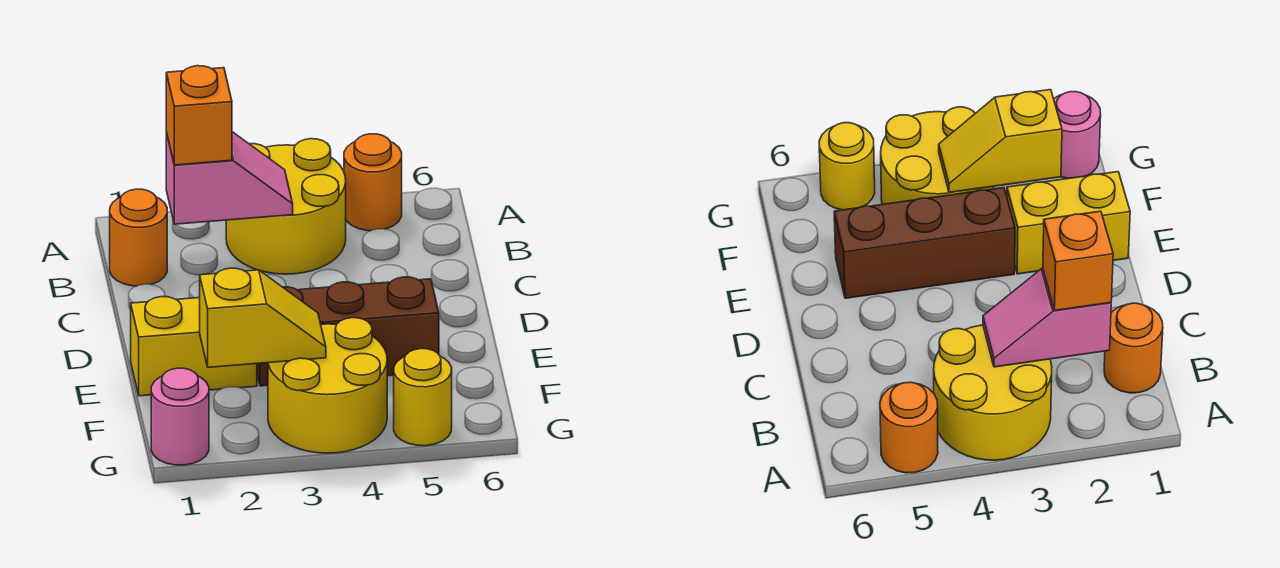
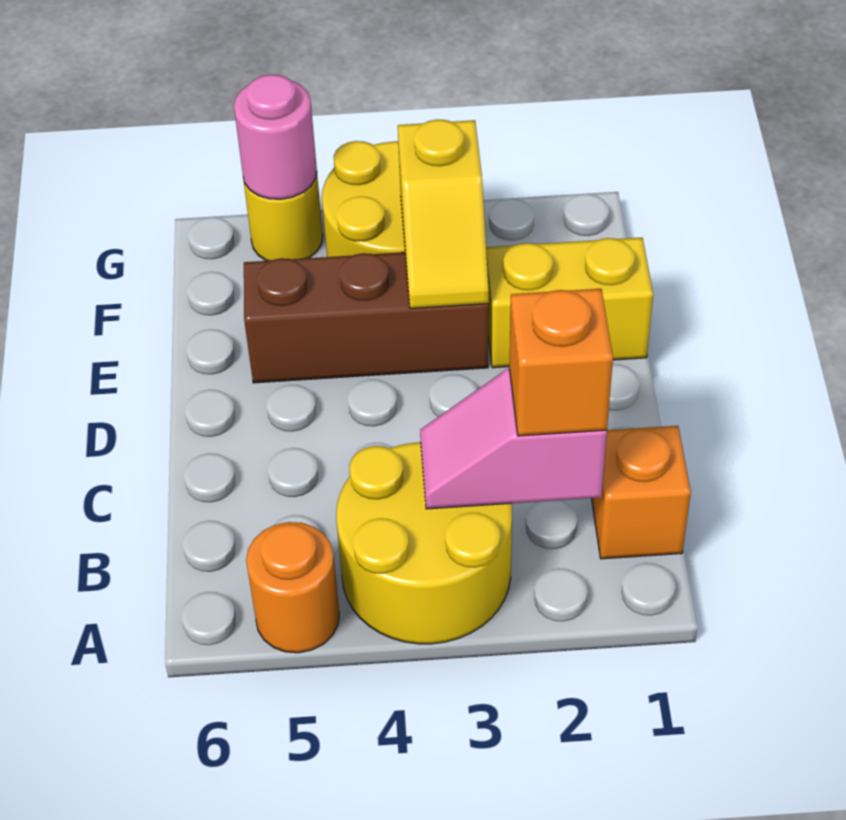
orange 1x1 round brick [110,189,167,286] -> orange 1x1 brick [592,426,691,559]
yellow 1x2 slope [200,268,326,367] -> yellow 1x2 slope turned to [398,119,489,308]
pink 1x1 round brick [151,368,209,465] -> pink 1x1 round brick moved to [234,74,317,199]

